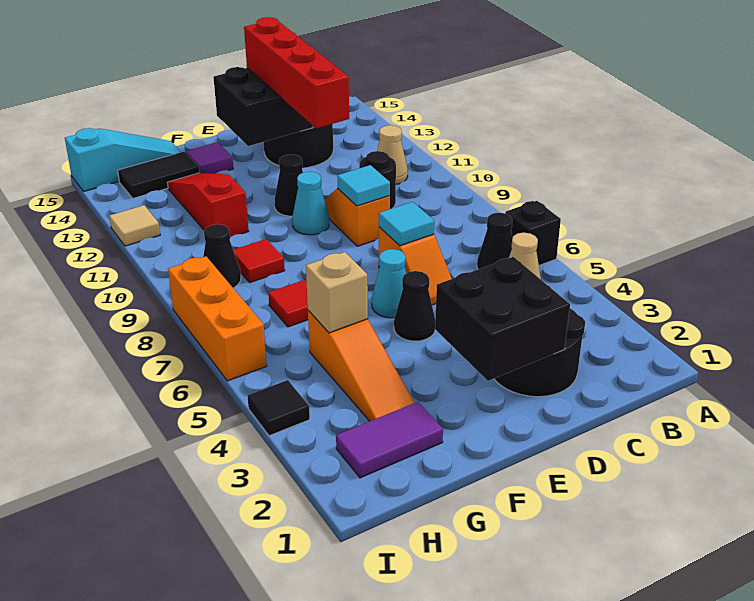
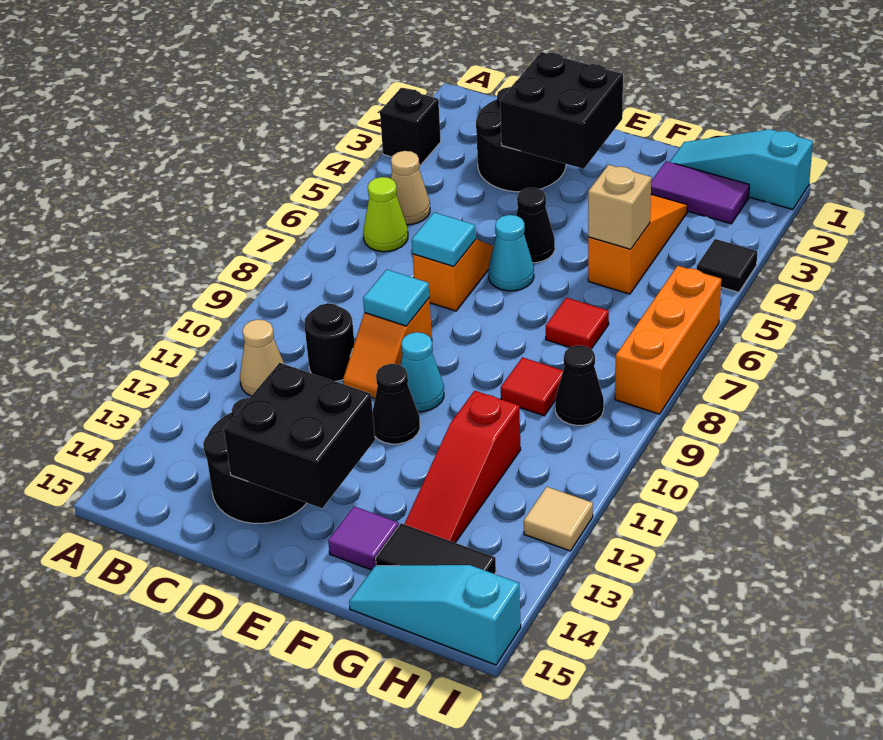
black 1x1 brick [505,201,561,265] -> black 1x1 brick moved to [380,88,441,165]
black 1x1 cone [477,213,513,269] -> lime 1x1 cone [363,177,408,252]
red 1x4 brick [244,17,349,128] -> none
none -> cyan 1x3 slope [670,129,813,210]

